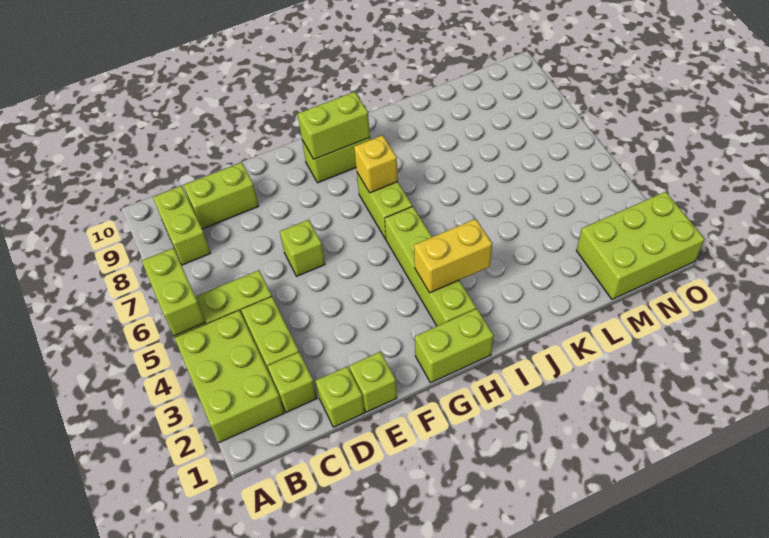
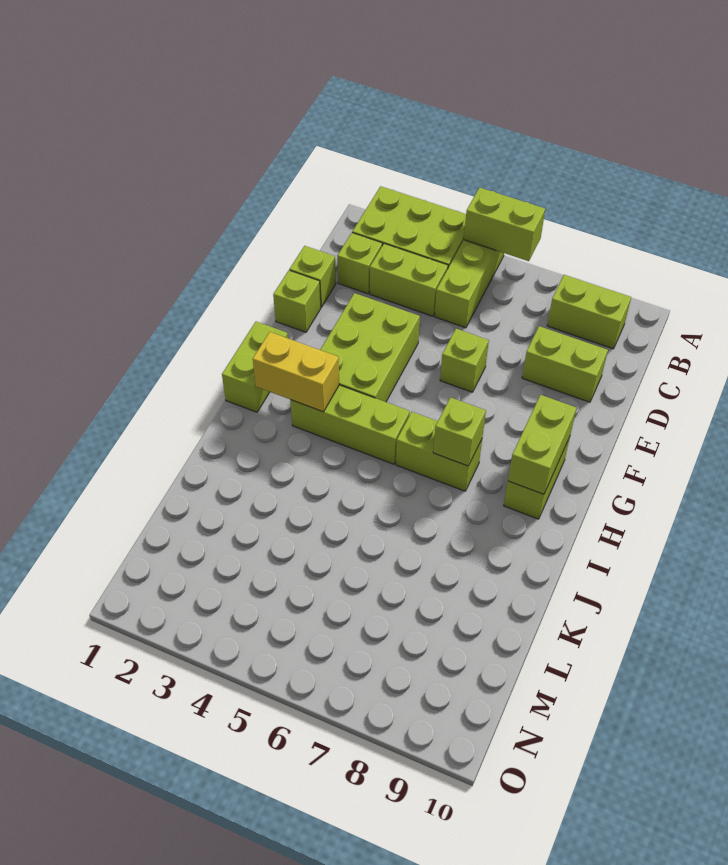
lime 1x2 brick [184,162,259,229] -> lime 1x2 brick turned to [522,326,608,402]
lime 1x4 brick [385,206,476,326] -> lime 1x3 brick [290,385,410,464]
yellow 1x2 brick [414,219,492,293] -> yellow 1x2 brick turned to [253,332,339,412]
yellow 1x1 brick [354,135,398,193] -> lime 1x1 brick [433,397,486,466]
lime 2x3 brick [576,192,705,299] -> lime 2x3 brick moved to [320,293,420,402]

